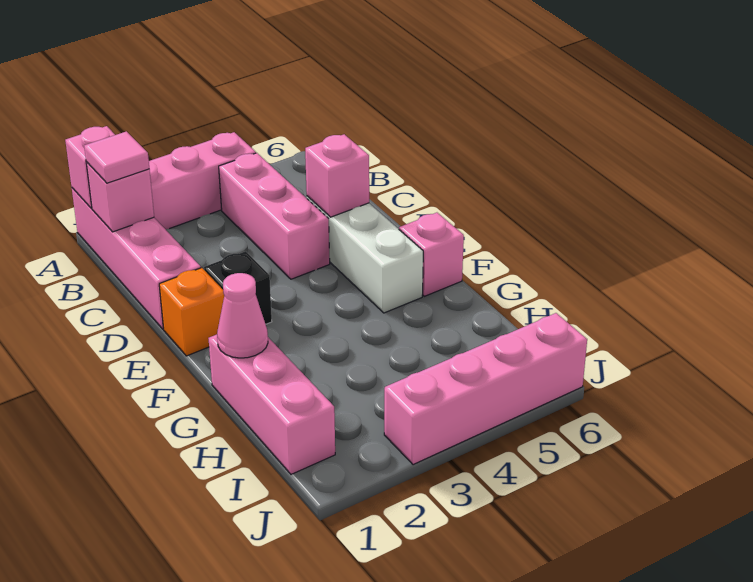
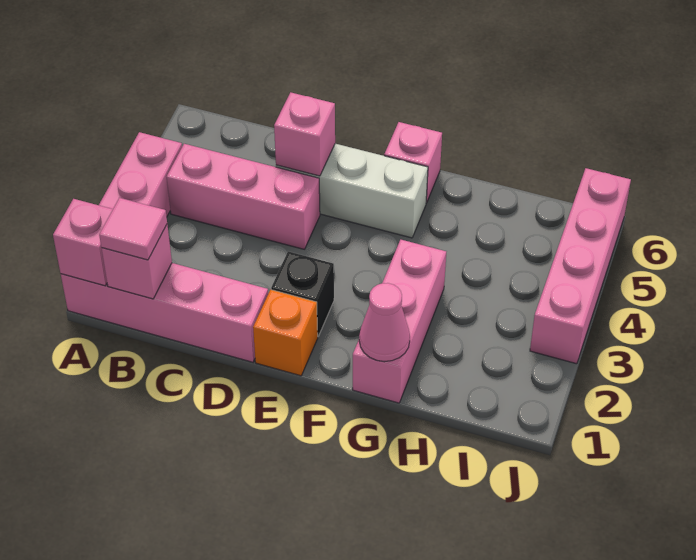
pink 1x3 brick [208,335,335,474] -> pink 1x3 brick turned to [353,240,446,403]

